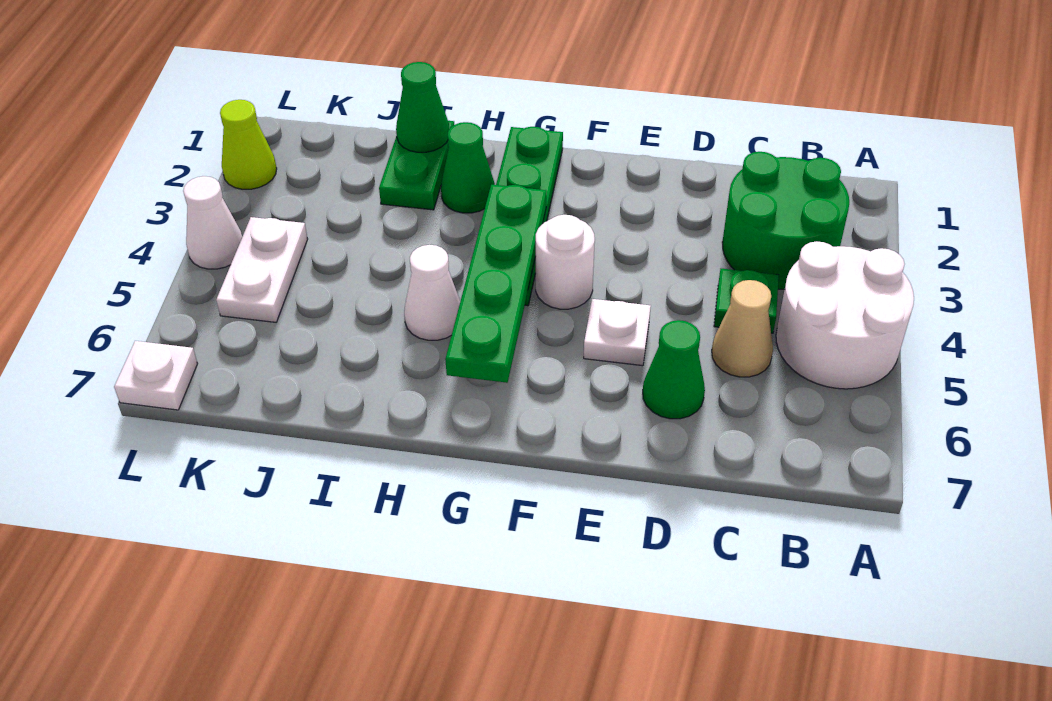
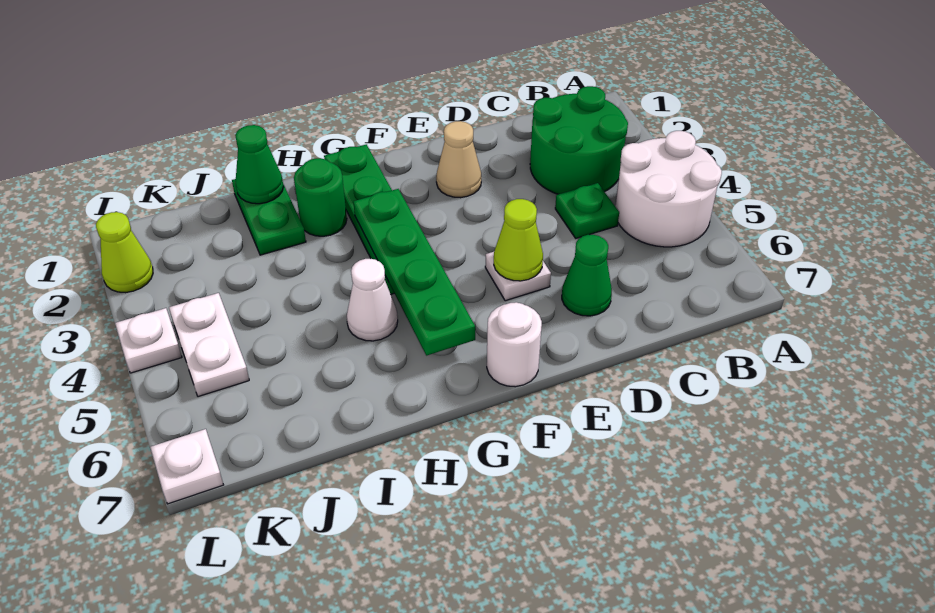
tan 1x1 cone [712,280,773,377] -> tan 1x1 cone moved to [436,121,481,198]
none -> lime 1x1 cone [494,199,543,281]
white 1x1 round brick [536,215,595,309] -> white 1x1 round brick moved to [487,302,542,387]
green 1x1 cone [441,122,495,213] -> green 1x1 round brick [294,158,347,236]
white 1x1 cone [183,176,242,269] -> white 1x1 plate [115,308,182,373]

